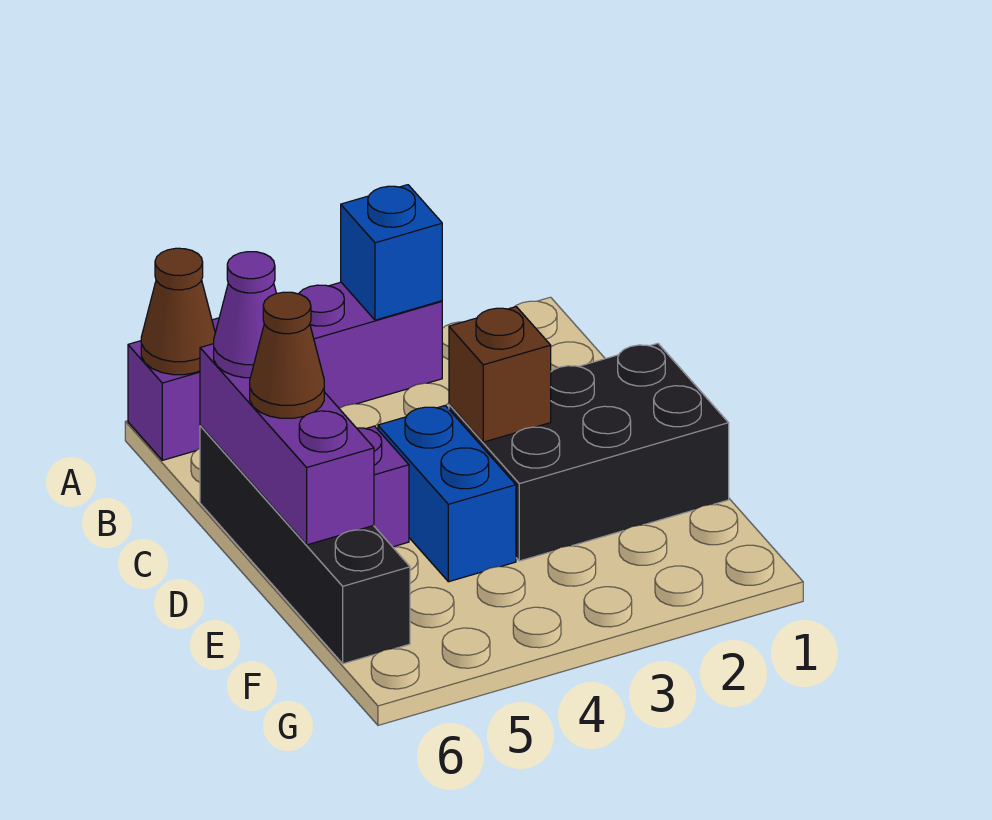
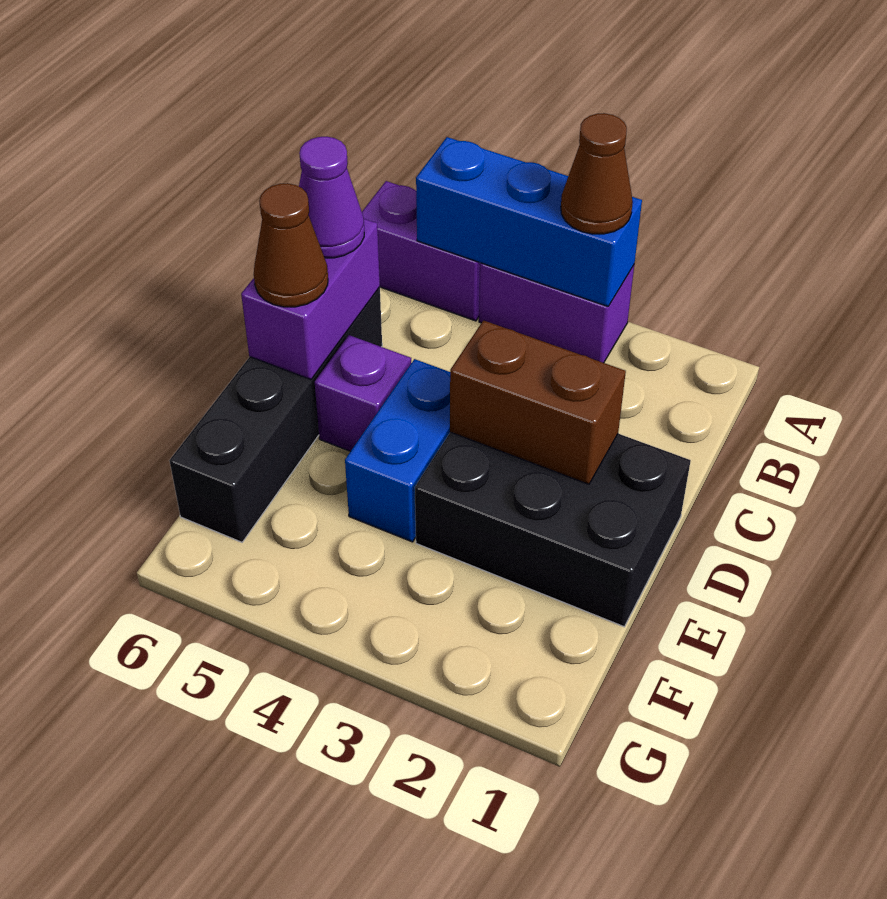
blue 1x1 brick [341,185,442,320] -> blue 1x3 brick [416,137,642,306]
brown 1x1 cone [141,248,215,375] -> brown 1x1 cone moved to [561,113,633,234]
purple 1x3 brick [200,344,374,545] -> purple 1x2 brick [241,219,380,380]
brown 1x1 brick [449,307,551,442] -> brown 1x2 brick [450,320,626,484]

